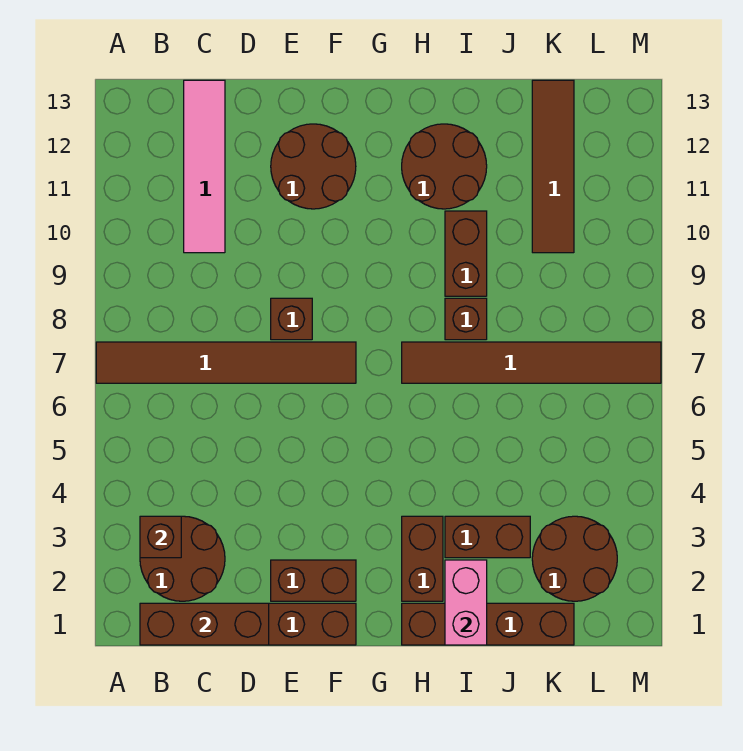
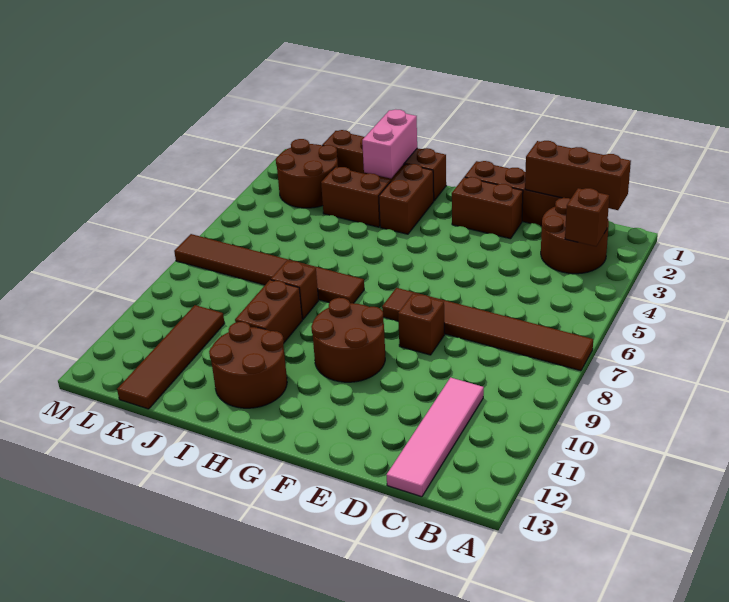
brown 2x2 round brick [271,124,356,209] -> brown 2x2 round brick moved to [311,298,385,382]

